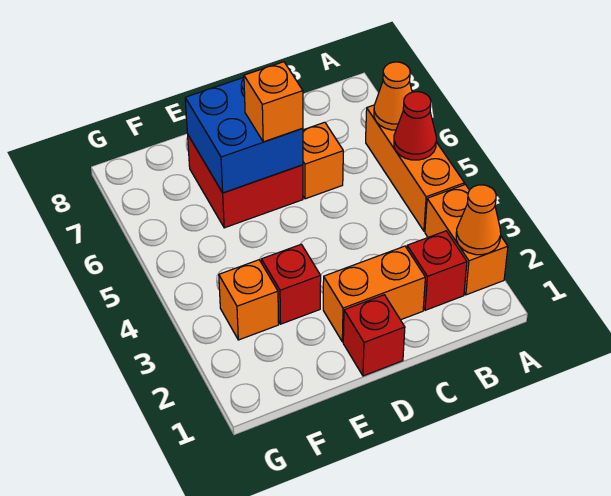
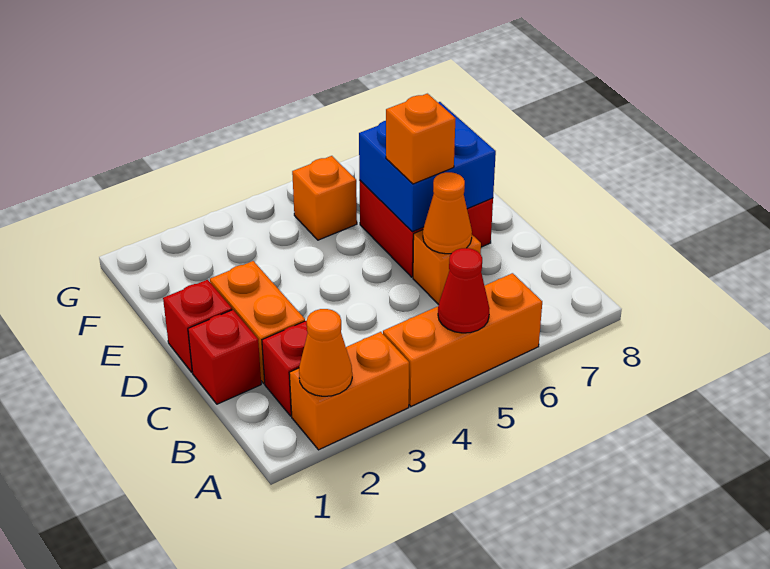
orange 1x1 cone [374,62,412,130] -> orange 1x1 cone moved to [423,172,472,254]
red 1x1 brick [261,244,321,324] -> red 1x1 brick moved to [188,310,261,404]
orange 1x1 brick [219,260,279,340] -> orange 1x1 brick moved to [292,156,357,240]

